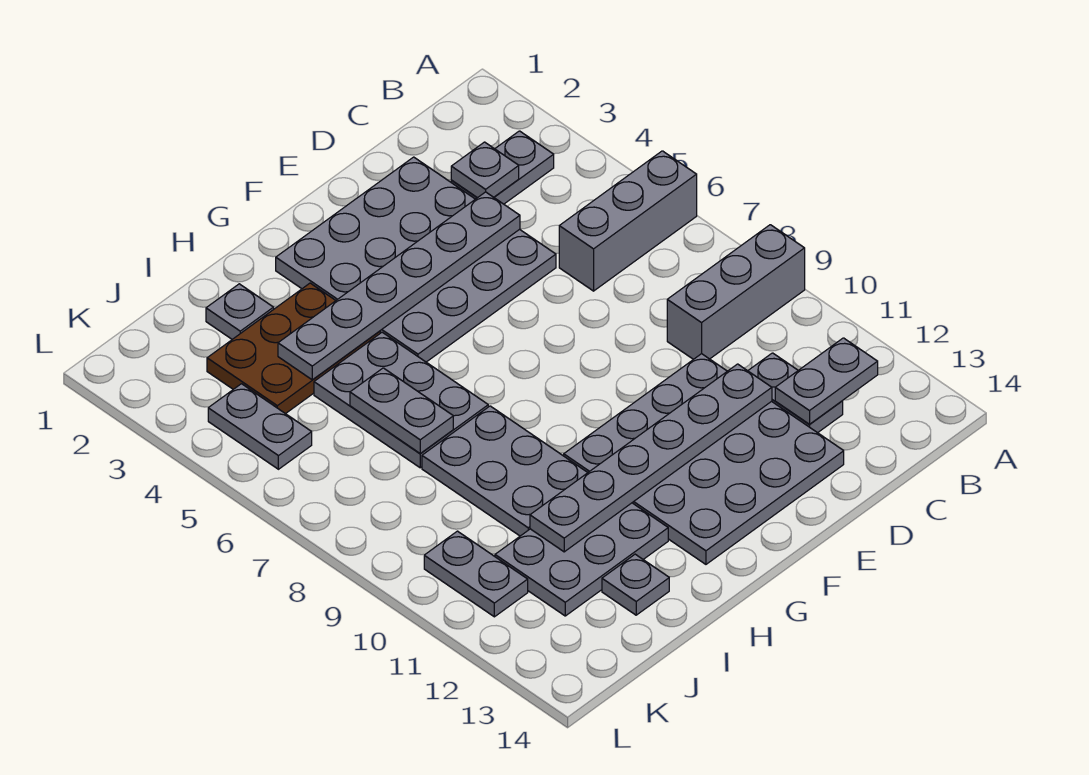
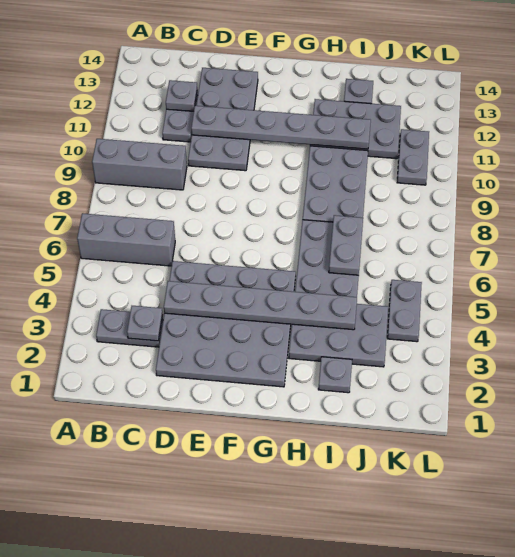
grey 1x2 plate [775,338,878,424] -> grey 1x1 plate [166,80,197,111]
grey 4x4 plate [564,354,844,564] -> grey 2x4 plate [188,68,258,171]
brown 2x3 plate [207,283,380,414] -> grey 2x3 plate [289,304,388,367]

